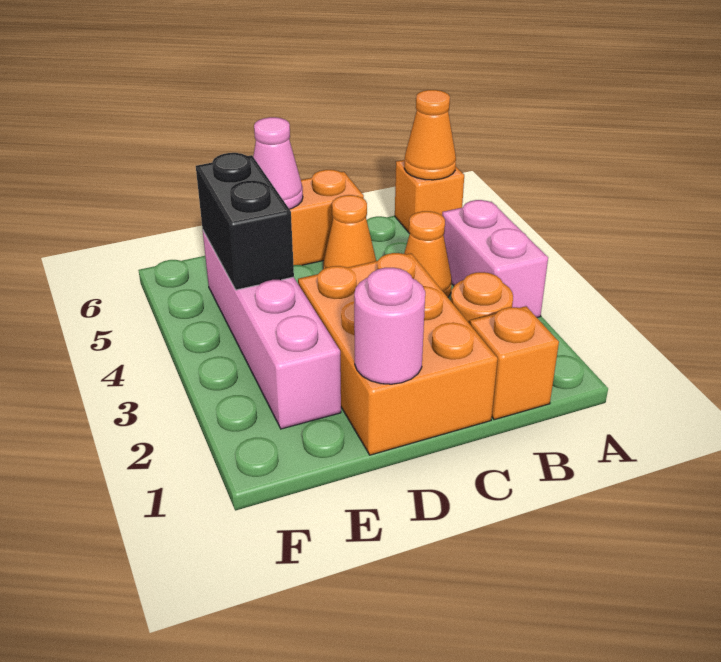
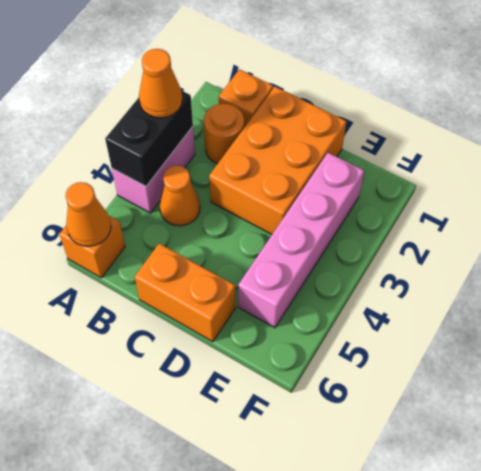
orange 1x1 cone [323,195,376,269] -> orange 1x1 cone moved to [139,49,182,118]
pink 1x1 round brick [354,268,425,384] -> none
pink 1x1 cone [253,117,303,209] -> none
black 1x2 brick [196,153,294,290] -> black 1x2 brick moved to [105,91,193,186]

